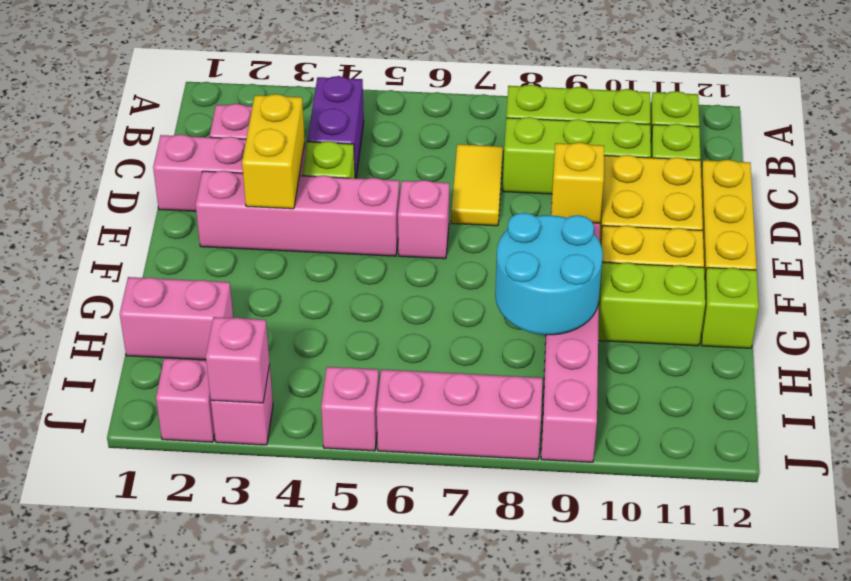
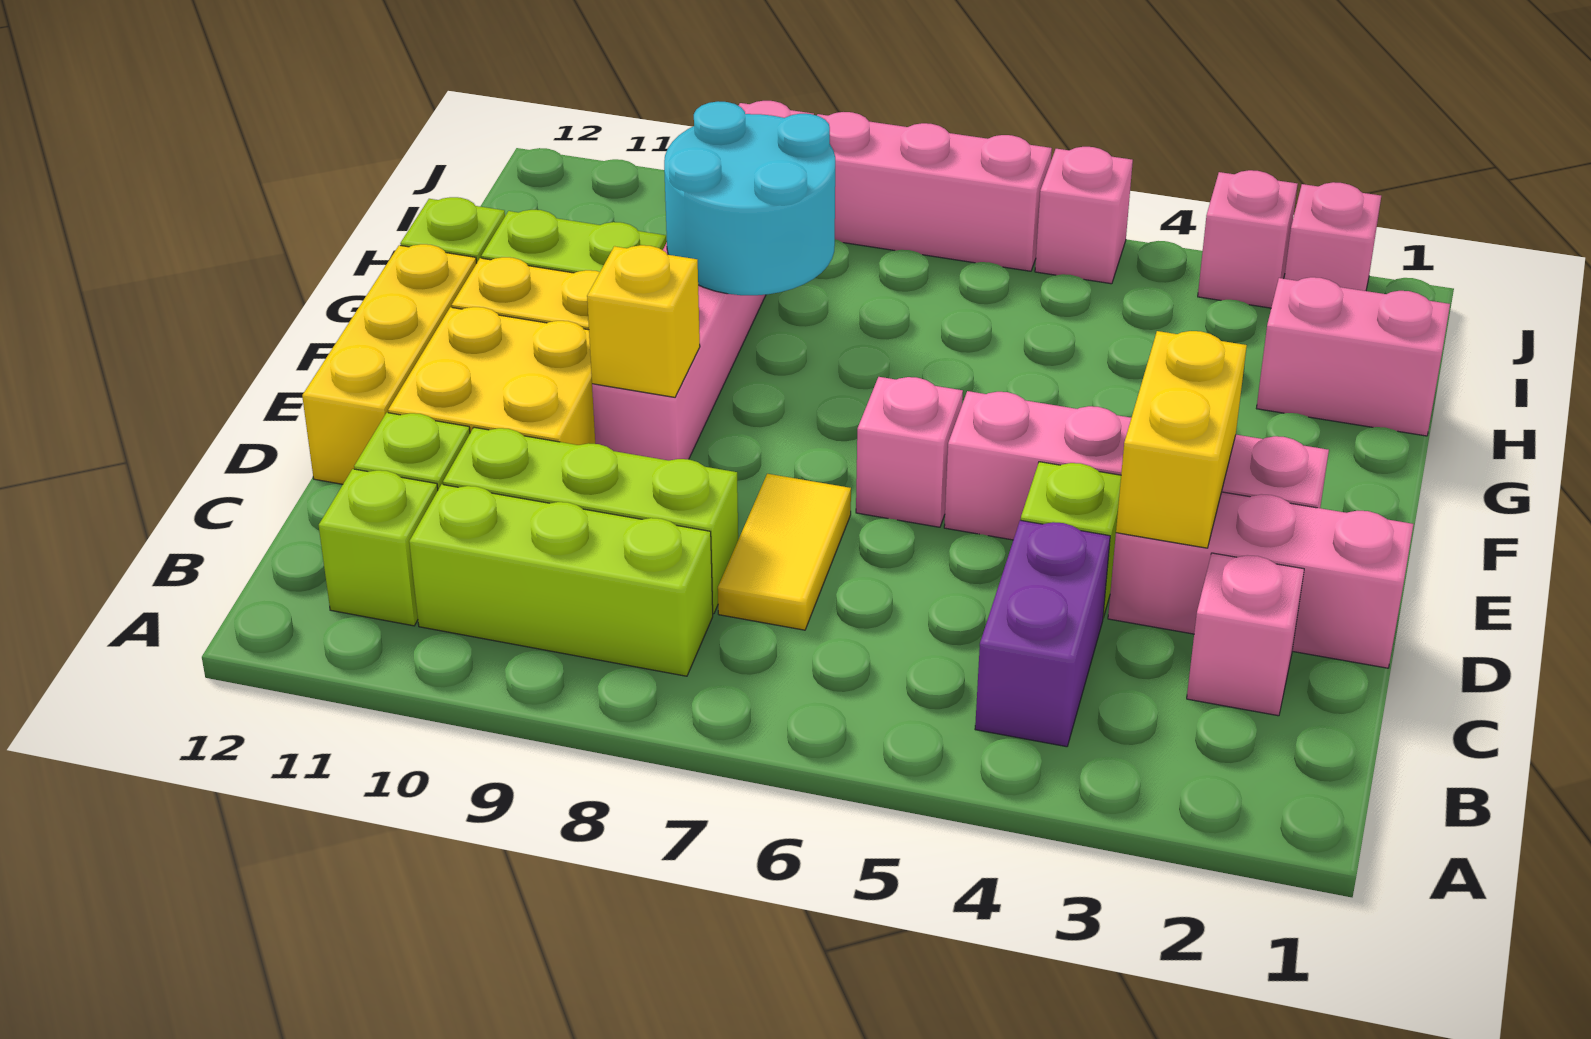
pink 1x1 brick [206,317,270,403] -> none

